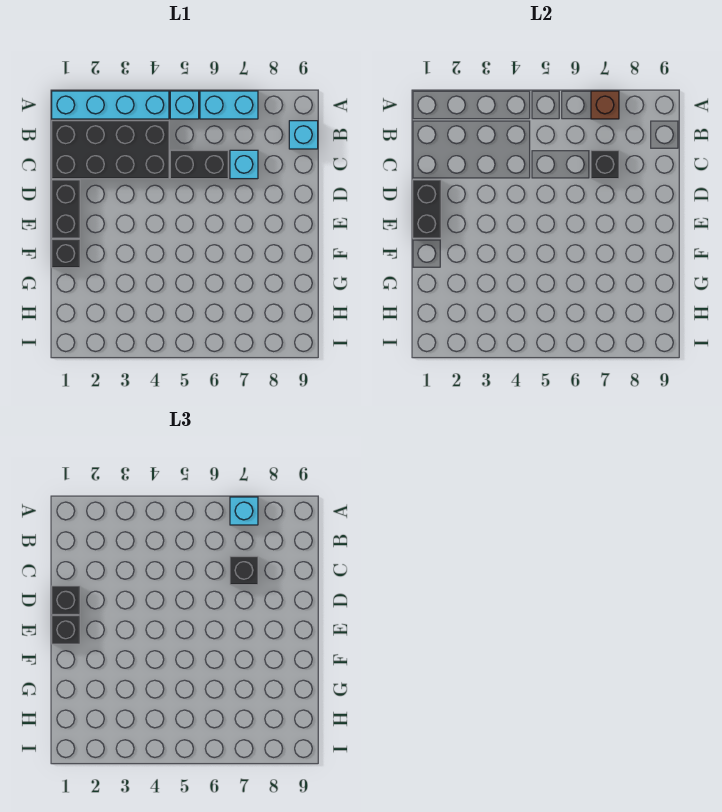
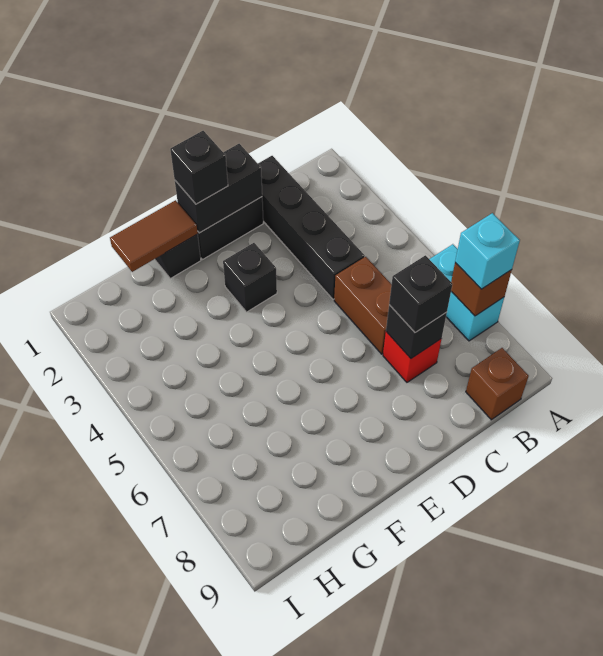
cyan 1x4 brick [52,91,169,119] -> none
cyan 1x1 brick [170,91,199,119] -> none
black 2x4 brick [52,121,169,179] -> black 1x4 brick [258,156,365,299]
cyan 1x1 brick [289,121,318,149] -> brown 1x1 brick [466,348,529,420]
black 1x2 brick [170,150,228,179] -> brown 1x2 brick [334,257,392,354]
cyan 1x1 brick [230,150,258,179] -> red 1x1 brick [383,332,441,382]
black 1x1 brick [52,586,80,614] -> black 1x1 brick moved to [223,243,277,312]
none -> brown 1x2 tile [110,200,198,272]

